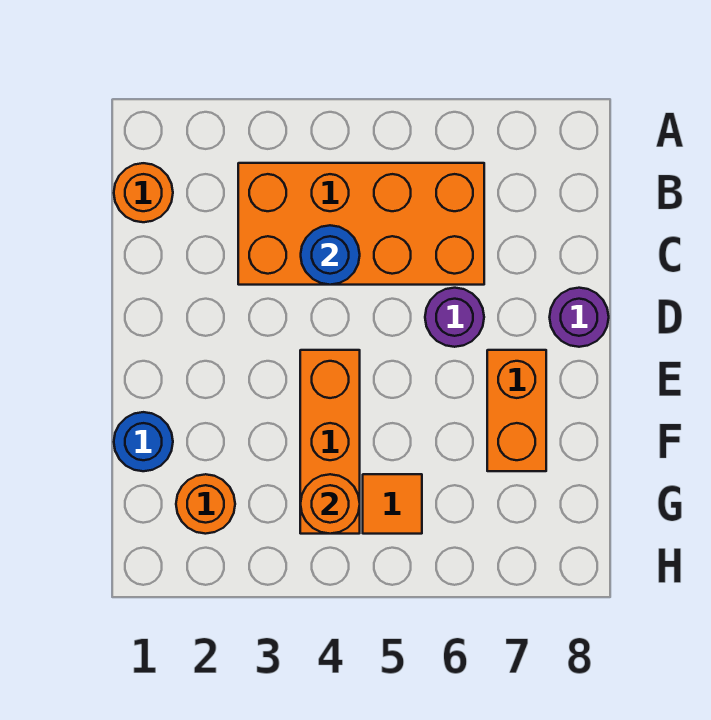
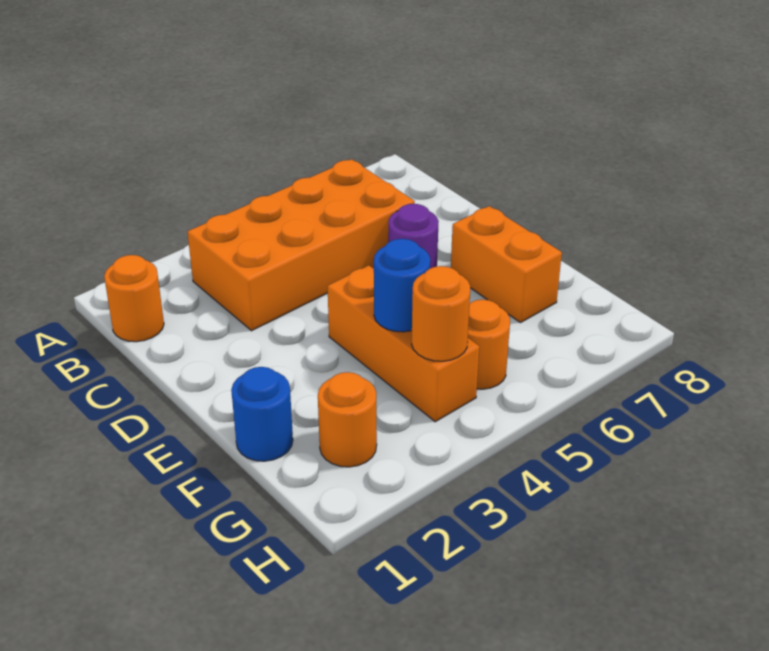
blue 1x1 round brick [301,225,360,285] -> blue 1x1 round brick moved to [374,239,430,332]
purple 1x1 round brick [550,288,609,347] -> none
orange 1x1 tile [363,474,422,534] -> orange 1x1 round brick [468,300,510,389]

